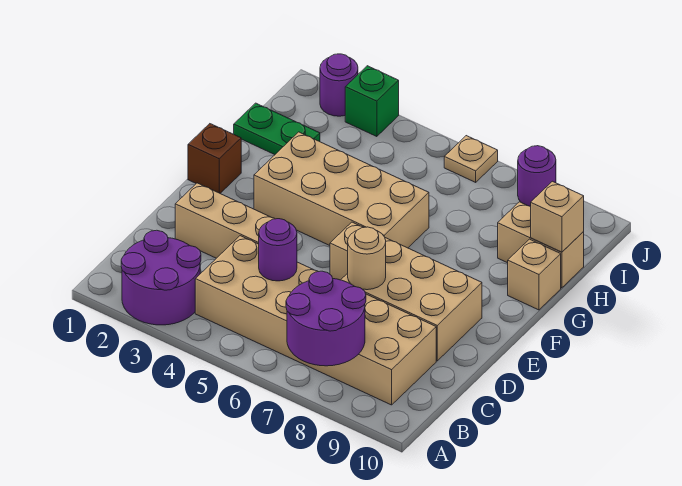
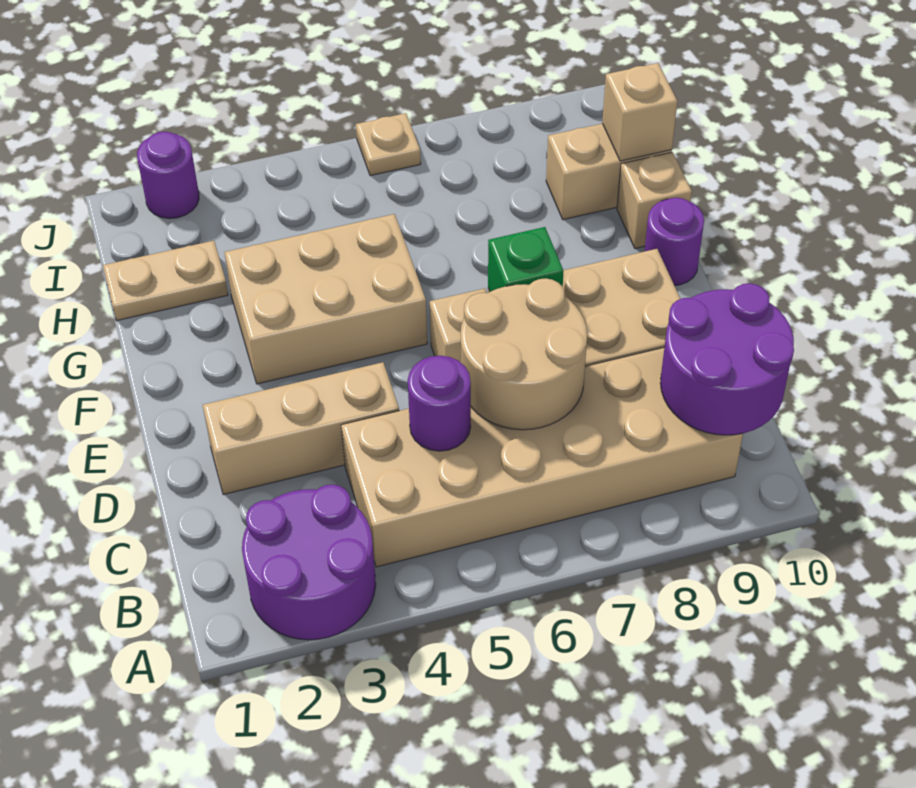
purple 2x2 round brick [286,271,366,366] -> purple 2x2 round brick moved to [660,283,794,435]
tan 1x1 round brick [348,227,386,290] -> tan 2x2 round brick [460,278,587,430]
brown 1x1 brick [188,124,241,193] -> none
tan 2x4 brick [254,132,429,248] -> tan 2x3 brick [224,214,427,384]
green 1x2 plate [234,103,320,155] -> tan 1x2 plate [103,241,228,321]
green 1x1 brick [345,66,399,137] -> green 1x1 brick moved to [488,227,564,292]
purple 1x1 round brick [518,146,556,206] -> purple 1x1 round brick moved to [645,198,704,285]

